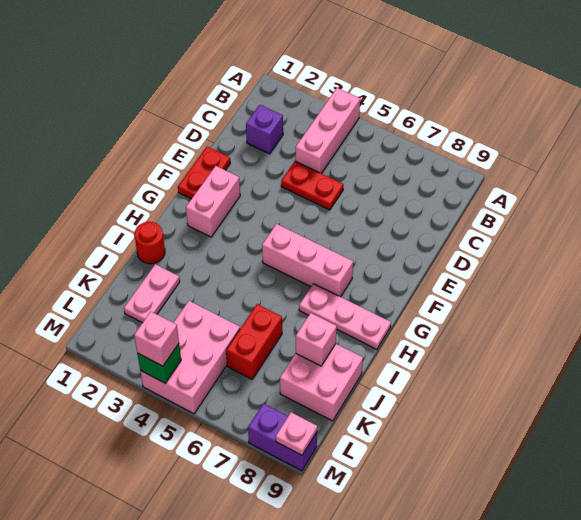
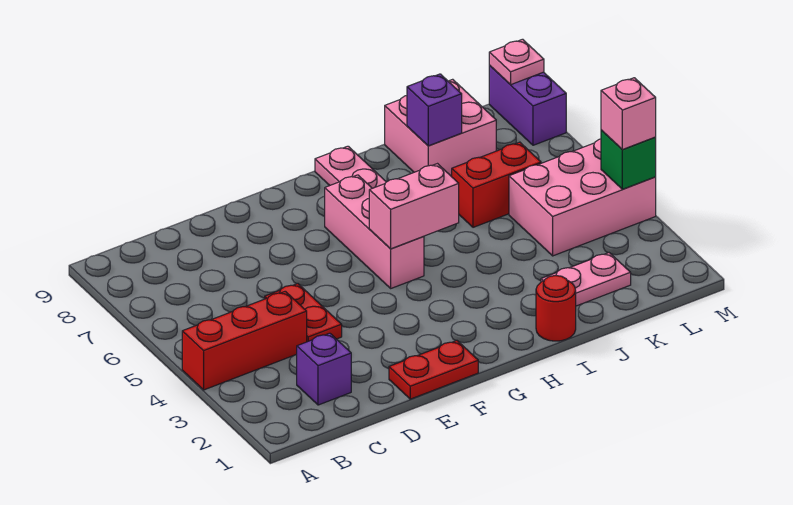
pink 1x3 brick [295,88,360,174] -> red 1x3 brick [182,291,307,390]
pink 1x2 brick [186,166,240,237] -> pink 1x2 brick moved to [369,164,459,249]
pink 1x1 brick [296,313,337,366] -> purple 1x1 brick [407,74,462,146]

